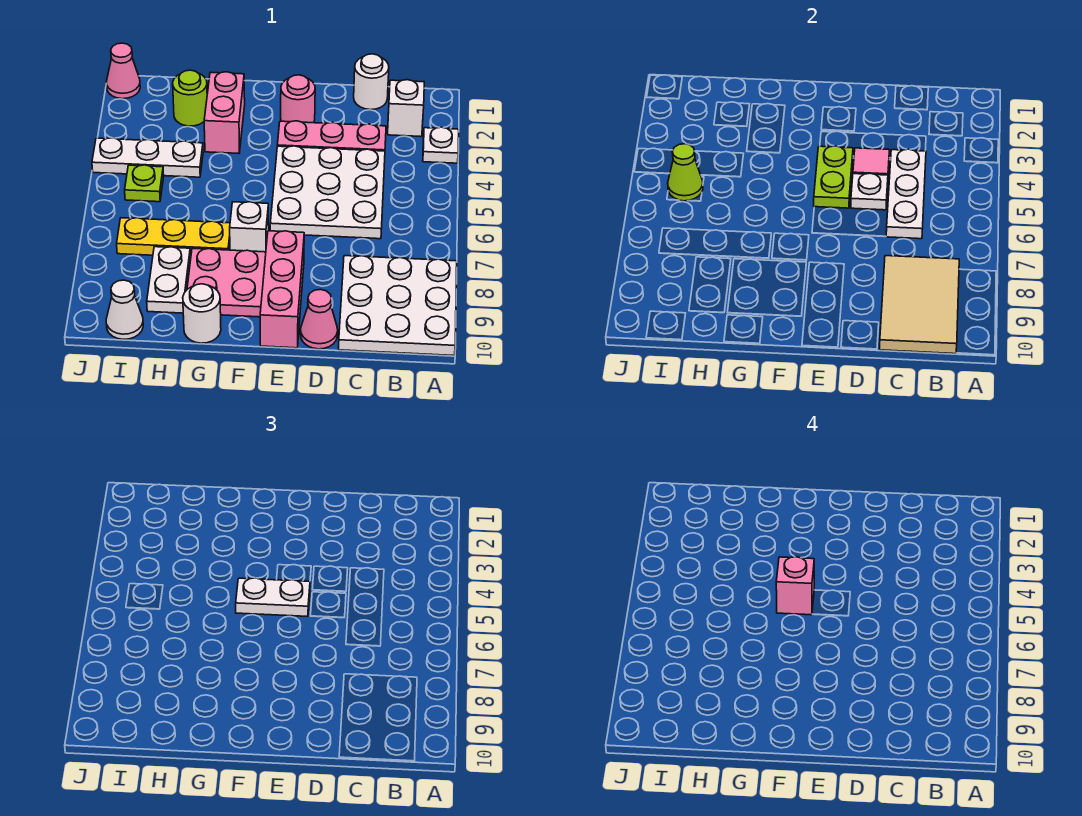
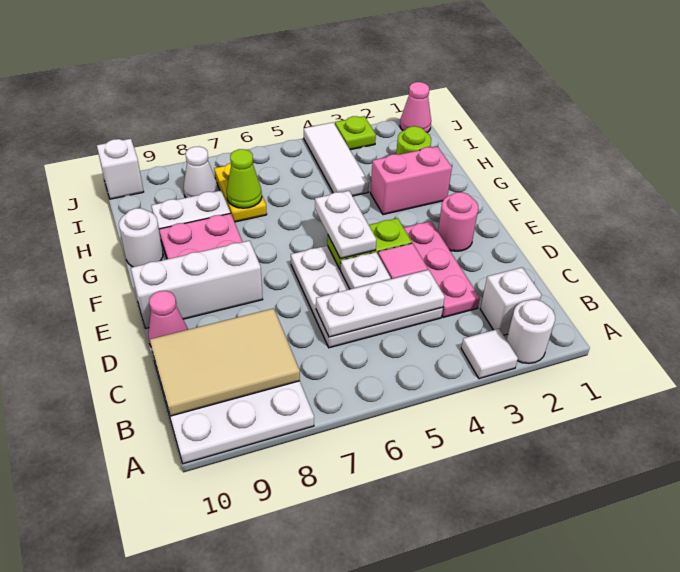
white 1x1 plate [423,127,459,163] -> white 1x1 tile [461,329,518,379]
white 1x1 round brick [354,54,389,110] -> white 1x1 round brick moved to [507,300,555,363]
pink 1x3 brick [260,231,304,348] -> white 1x3 brick [131,241,263,328]
pink 1x1 brick [776,557,814,615] -> none
white 1x1 brick [230,202,269,252] -> white 1x1 brick moved to [97,139,144,199]
yellow 1x3 plate [117,218,230,257] -> yellow 1x2 plate [214,163,267,222]
white 1x3 plate [92,138,203,177] -> white 1x3 tile [304,122,369,196]
lime 1x1 plate [125,165,164,202] -> lime 1x1 plate moved to [335,116,376,150]
lime 1x1 cone [668,144,703,201] -> lime 1x1 cone moved to [227,149,262,208]
white 1x1 cone [106,280,143,339] -> white 1x1 cone moved to [184,146,218,198]

